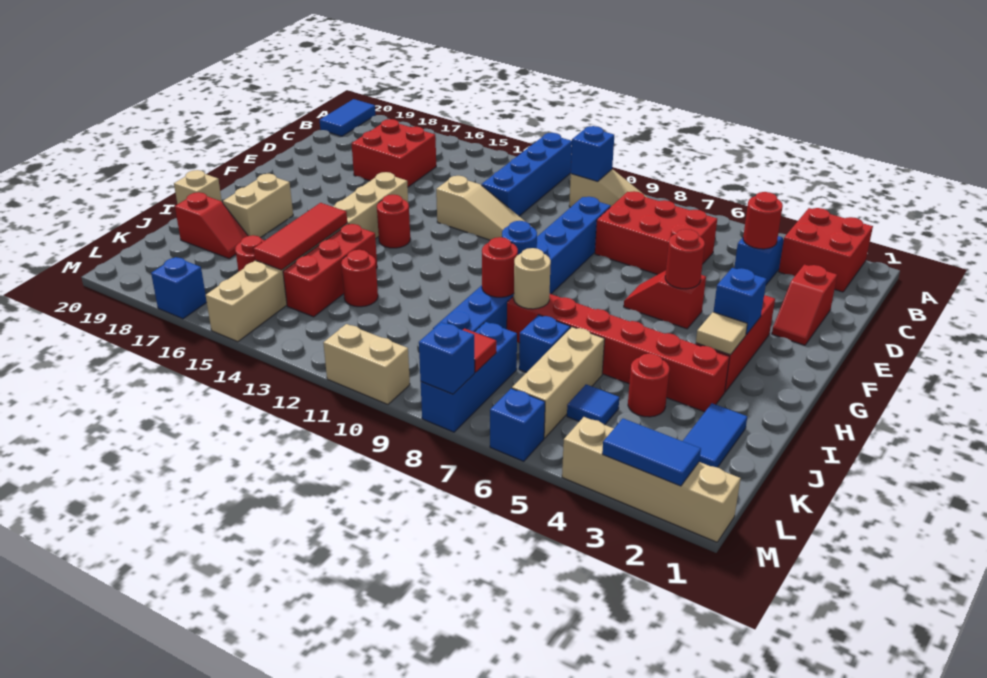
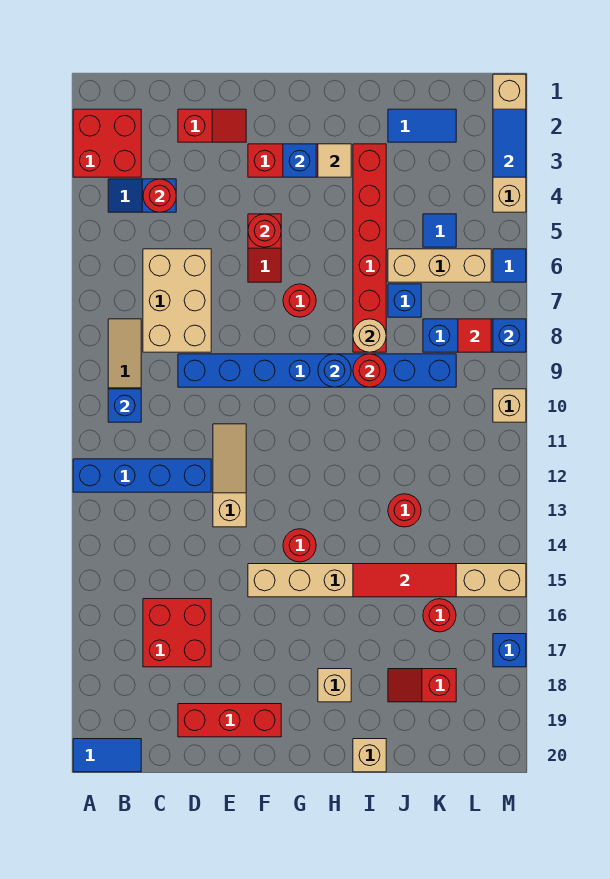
red 2x3 brick [595,191,717,275] -> tan 2x3 brick [143,249,211,352]
tan 1x2 brick [223,174,293,238] -> tan 1x1 brick [318,669,351,702]
red 1x3 brick [283,224,377,317] -> red 1x3 brick moved to [178,704,281,737]
red 1x1 round brick [628,353,669,417] -> red 1x1 round brick moved to [283,284,316,317]
red 1x2 slope [175,192,248,258] -> red 1x2 slope turned to [388,669,456,702]
blue 1x1 brick [490,388,545,461] -> blue 1x1 tile [493,249,526,282]
tan 1x2 brick [323,324,410,404] -> tan 1x1 brick [493,389,526,422]

